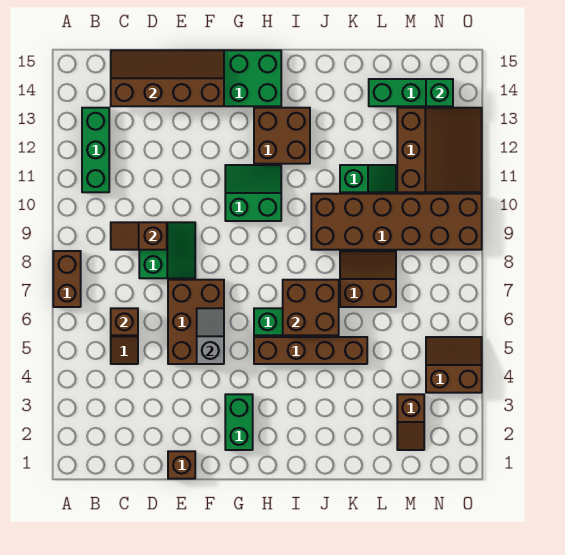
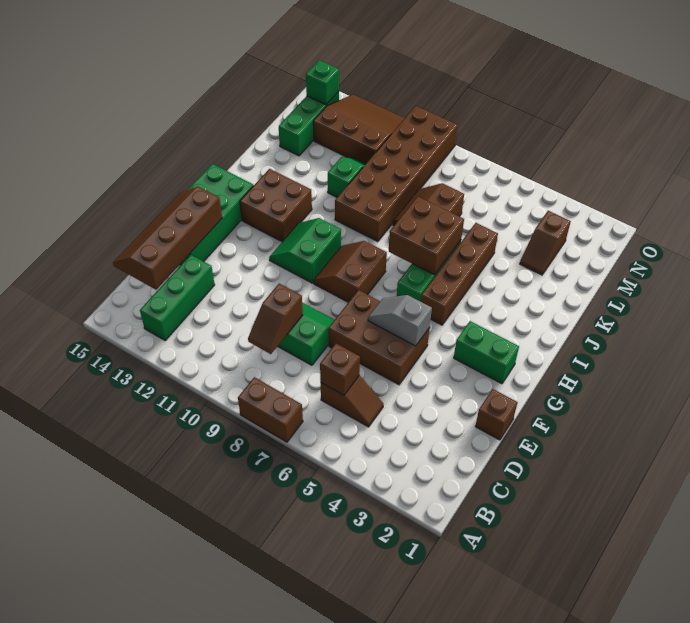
green 1x3 brick [82,108,109,192] -> green 1x3 brick turned to [140,255,215,340]
brown 1x2 slope [397,394,424,450] -> brown 1x2 slope turned to [520,211,571,275]
brown 2x2 slope [426,337,482,393] -> brown 2x2 slope moved to [313,241,387,302]

